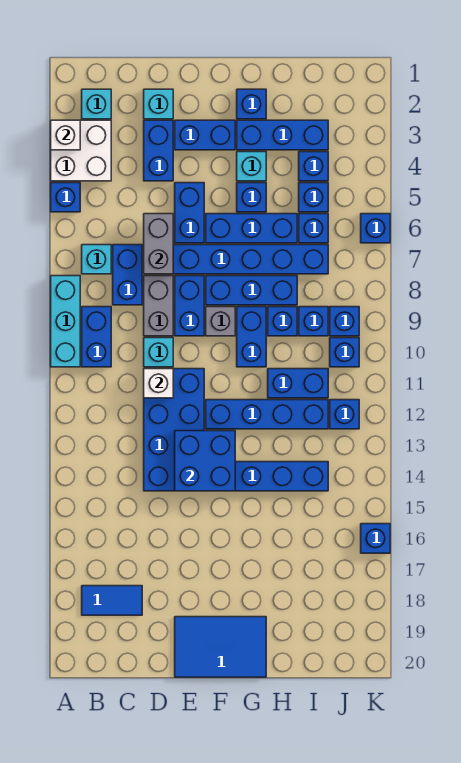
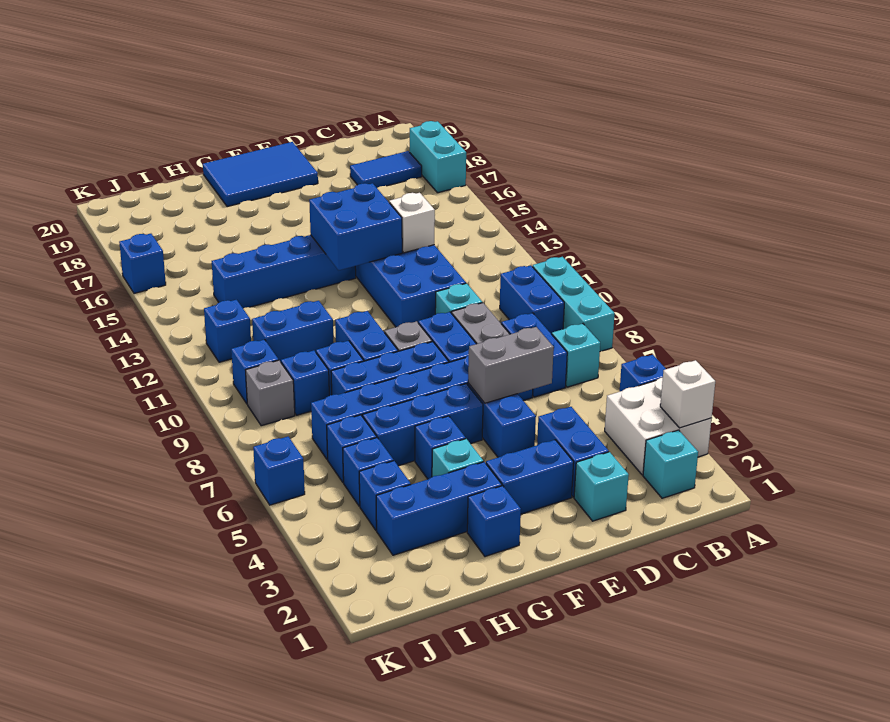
none -> cyan 1x2 brick [410,121,466,193]
grey 1x2 brick [144,214,173,274] -> grey 1x2 brick turned to [468,327,554,403]
white 1x1 brick [144,369,173,398] -> white 1x1 brick moved to [389,193,435,253]
blue 1x4 brick [206,400,328,429] -> none
blue 1x1 brick [330,307,359,336] -> grey 1x1 brick [246,360,295,426]

